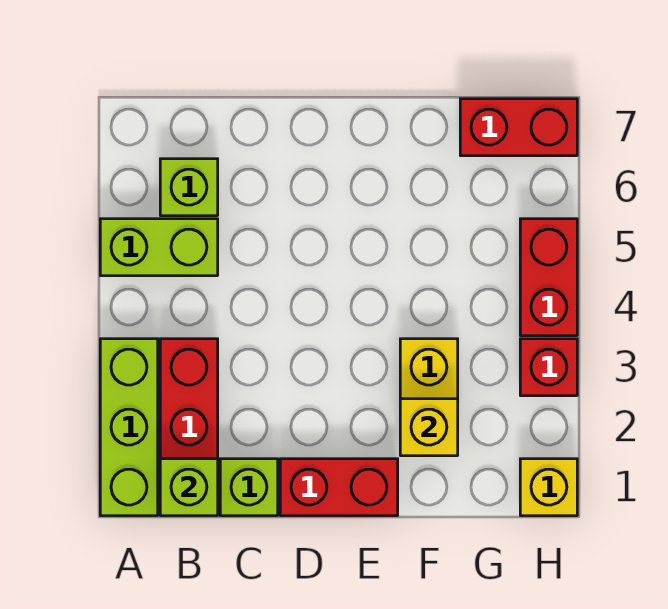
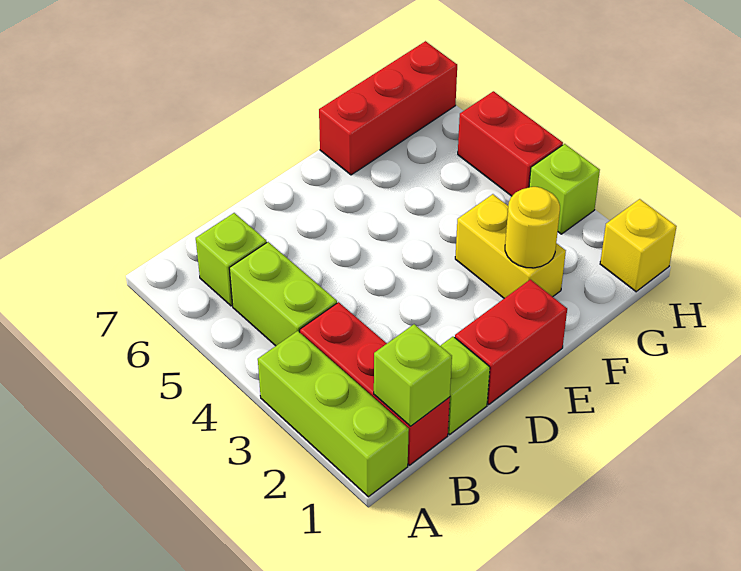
lime 1x2 brick [100,219,218,276] -> lime 1x2 brick turned to [229,242,337,346]
yellow 1x1 brick [400,399,458,456] -> yellow 1x1 round brick [505,187,560,268]
red 1x2 brick [460,99,577,156] -> red 1x3 brick [319,41,457,175]
red 1x1 brick [520,339,577,396] -> lime 1x1 brick [529,144,600,234]

